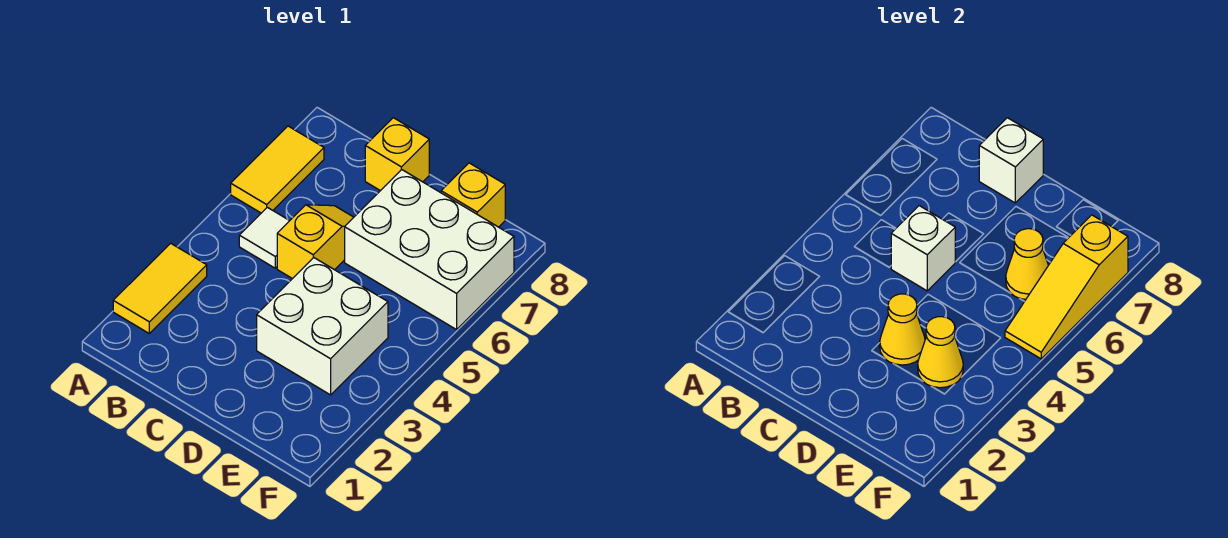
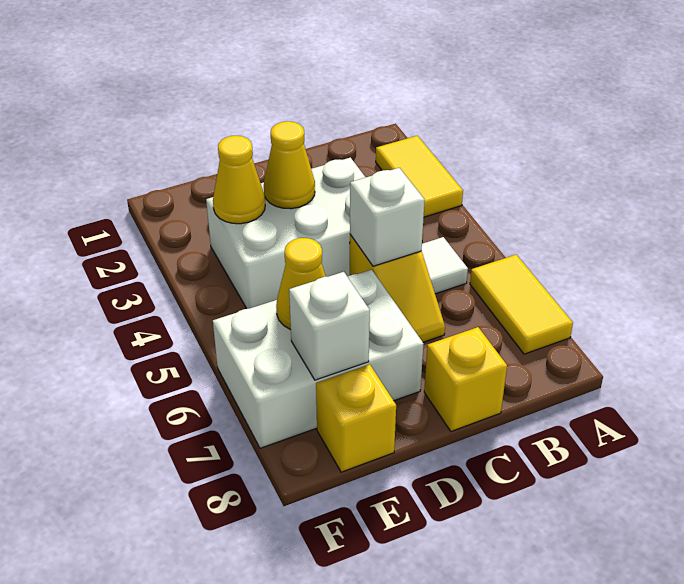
white 1x1 brick [979,118,1043,203] -> white 1x1 brick moved to [289,272,370,380]
white 2x2 brick [257,258,388,395] -> white 2x3 brick [206,158,365,309]
yellow 1x3 slope [1005,215,1128,359] -> none

